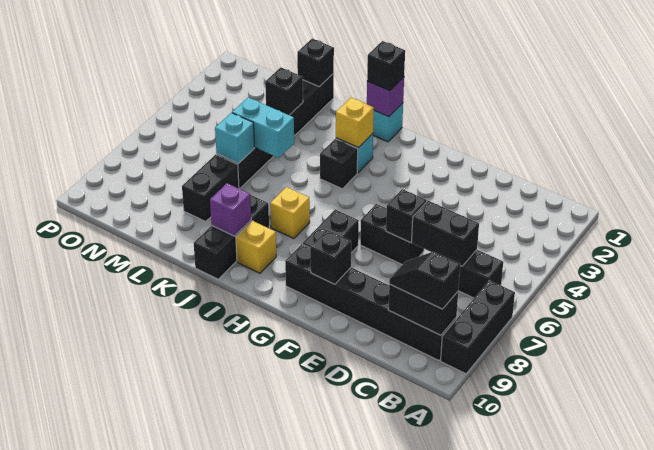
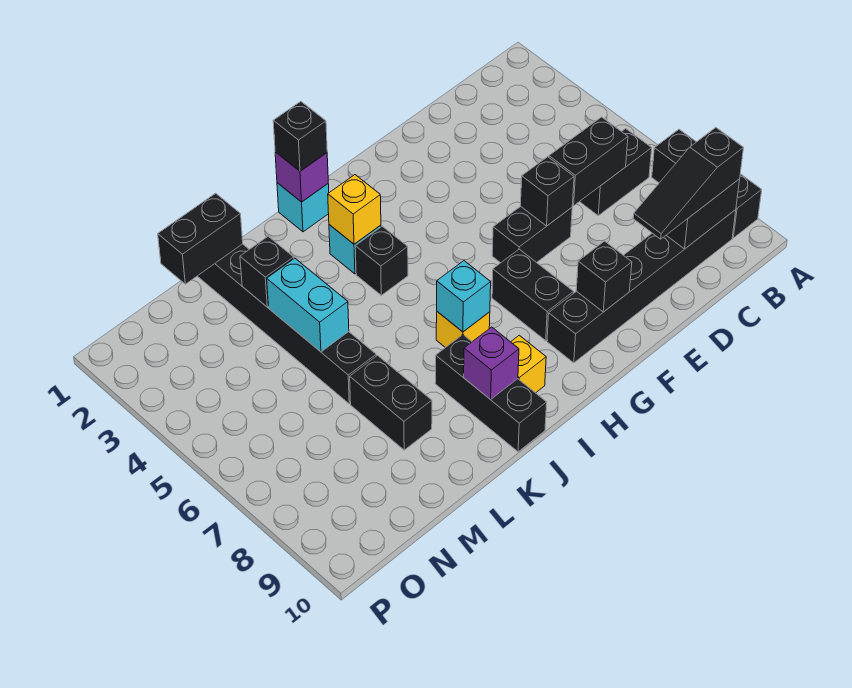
black 1x2 slope [389,252,460,309] -> black 1x3 slope [633,128,743,239]
cyan 1x2 brick [232,97,294,158] -> cyan 1x2 brick turned to [267,258,349,352]
black 1x1 brick [297,39,334,87] -> black 1x2 brick [158,193,243,284]
cyan 1x1 brick [215,113,255,163] -> cyan 1x1 brick moved to [437,261,491,332]

